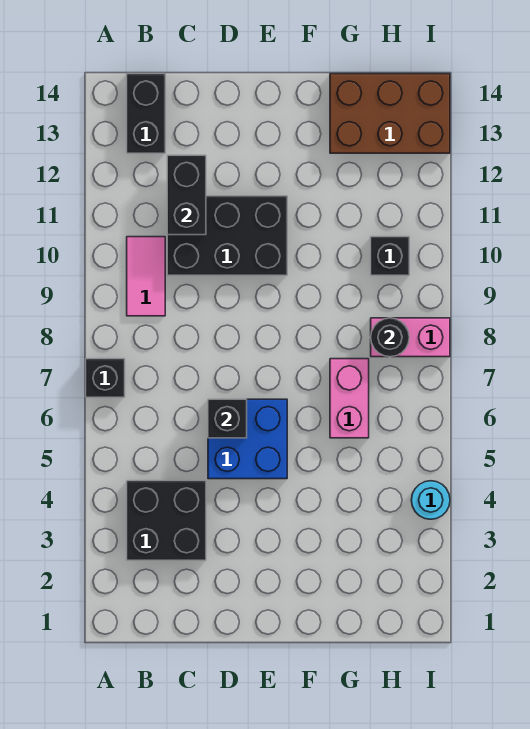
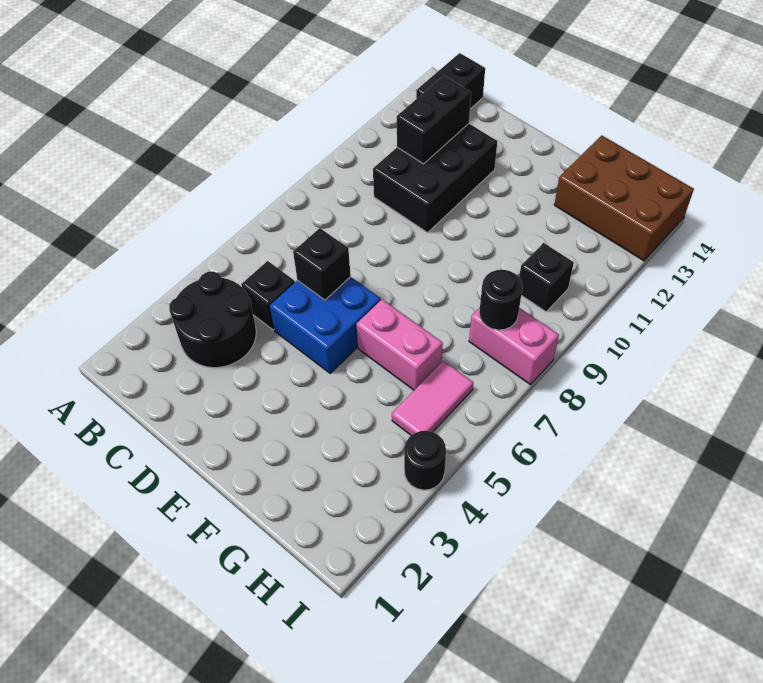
black 1x1 brick [86,359,125,397] -> black 1x1 brick moved to [241,261,295,330]
black 2x2 brick [127,481,206,560] -> black 2x2 round brick [169,272,256,368]
pink 1x2 tile [127,237,165,316] -> pink 1x2 tile moved to [392,361,473,435]
black 2x3 brick [167,196,287,275] -> black 2x3 brick turned to [373,124,497,233]
pink 1x2 brick [330,359,369,438] -> pink 1x2 brick turned to [356,299,443,390]
cyan 1x1 round brick [411,481,450,519] -> black 1x1 round brick [404,431,446,490]

